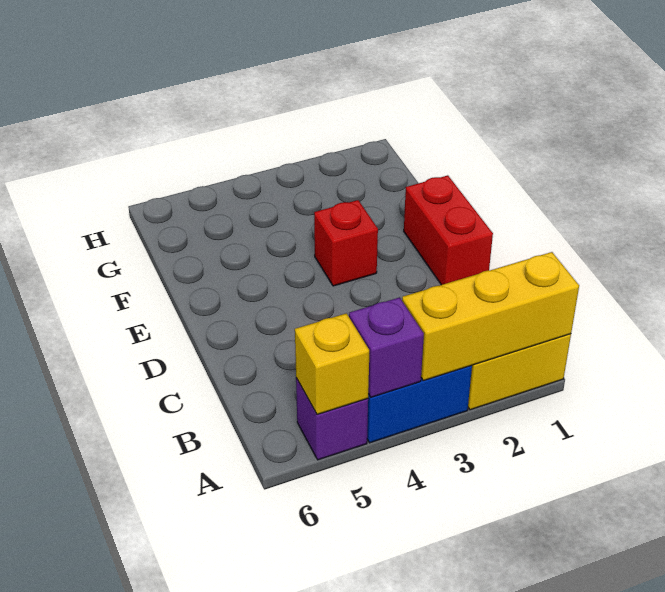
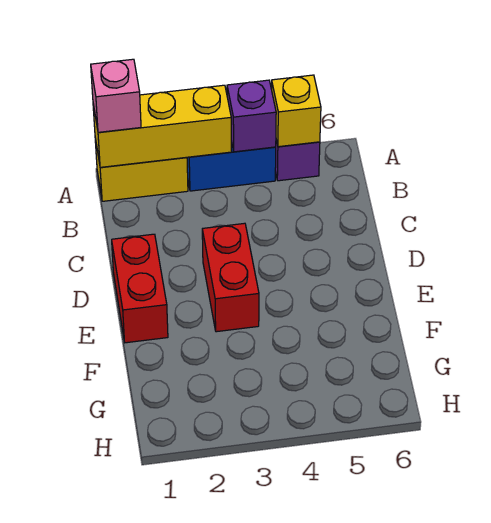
none -> pink 1x1 brick [91,59,141,132]
red 1x1 brick [314,200,378,286] -> red 1x2 brick [202,223,259,332]

